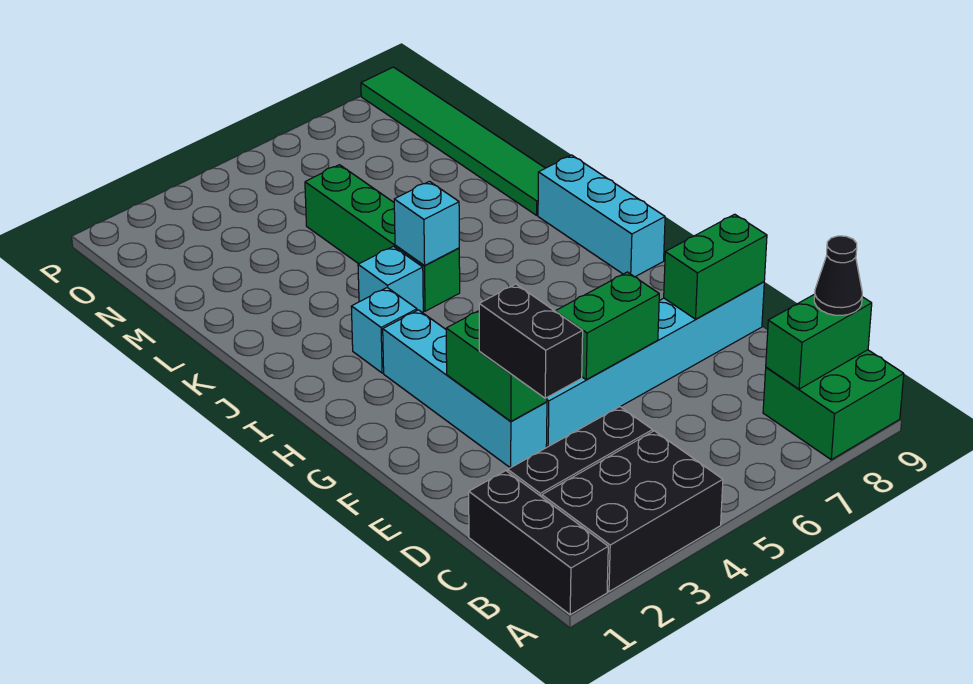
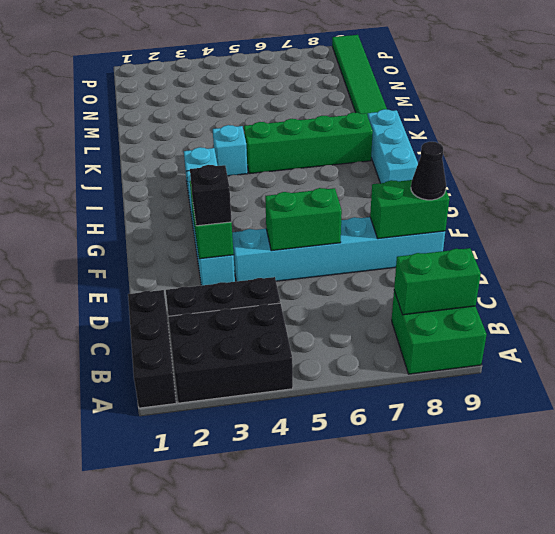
black 1x1 cone [814,236,862,315] -> black 1x1 cone moved to [411,142,446,200]
black 1x2 brick [479,284,583,398] -> black 1x1 brick [190,165,232,226]
green 1x4 brick [305,165,460,311] -> green 1x4 brick turned to [244,112,373,174]
cyan 1x1 brick [394,181,459,265] -> none

